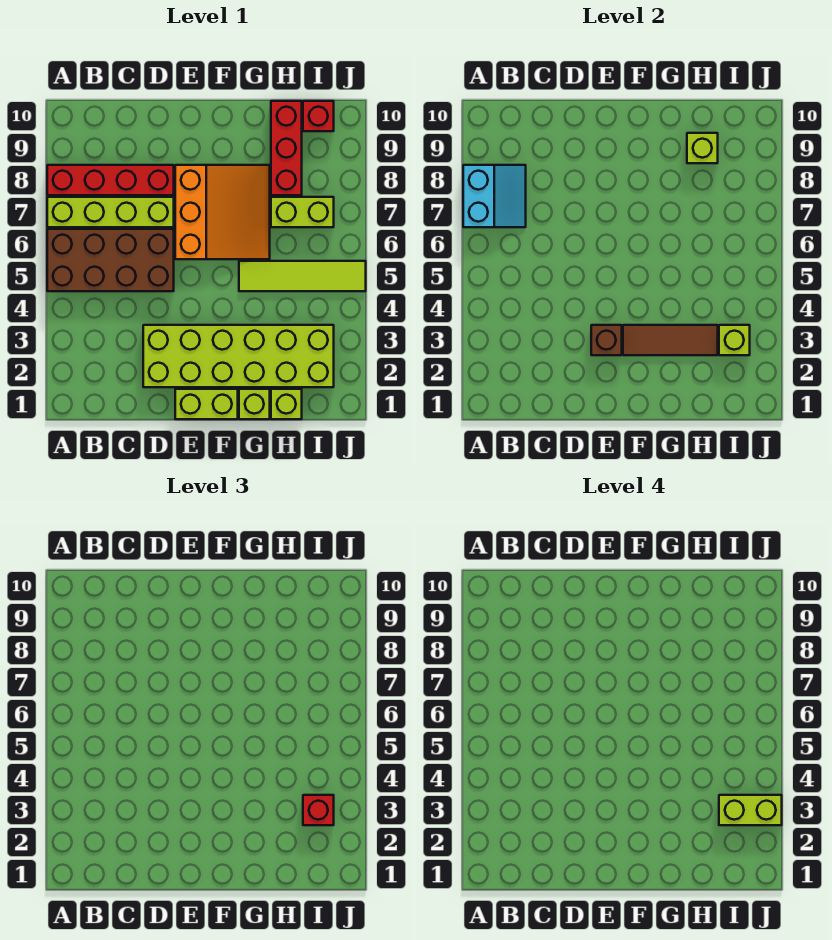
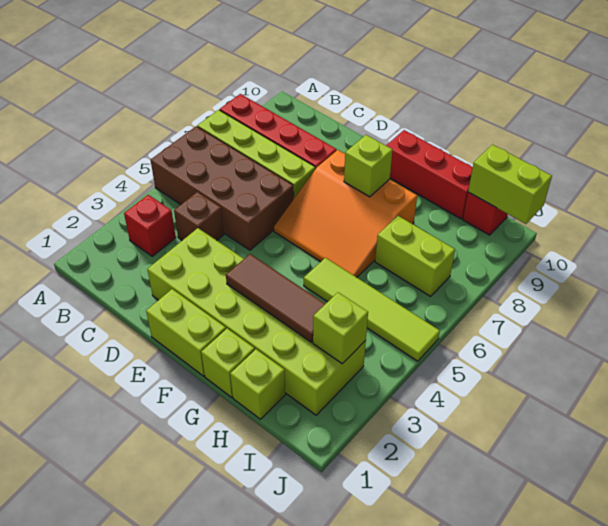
cyan 2x2 slope [463,165,526,227] -> none
brown 1x1 brick [591,325,622,355] -> brown 1x1 brick moved to [174,192,224,240]
orange 3x3 slope [175,165,270,259] -> orange 3x3 slope turned to [274,150,417,277]
red 1x3 brick [271,101,302,195] -> red 1x3 brick turned to [386,130,473,219]
lime 1x1 brick [687,133,718,163] -> lime 1x1 brick moved to [344,135,392,197]
red 1x1 brick [303,795,334,825] -> red 1x1 brick moved to [124,195,176,256]
lime 1x2 brick [719,795,782,825] -> lime 1x2 brick moved to [468,145,552,224]

